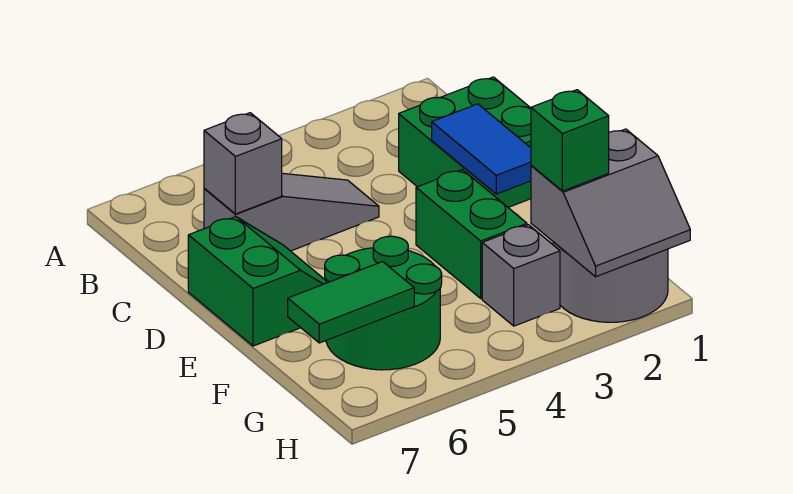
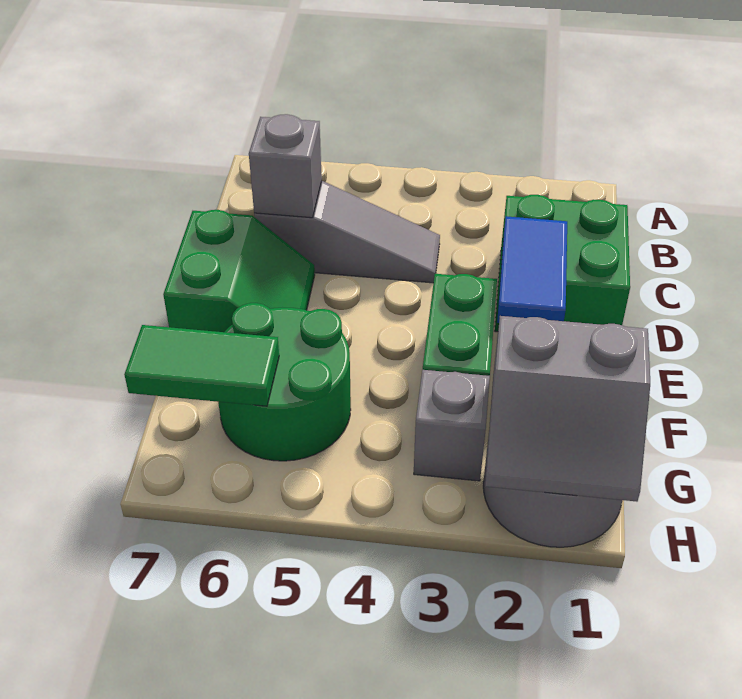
green 1x1 brick [531,90,609,191] -> none

